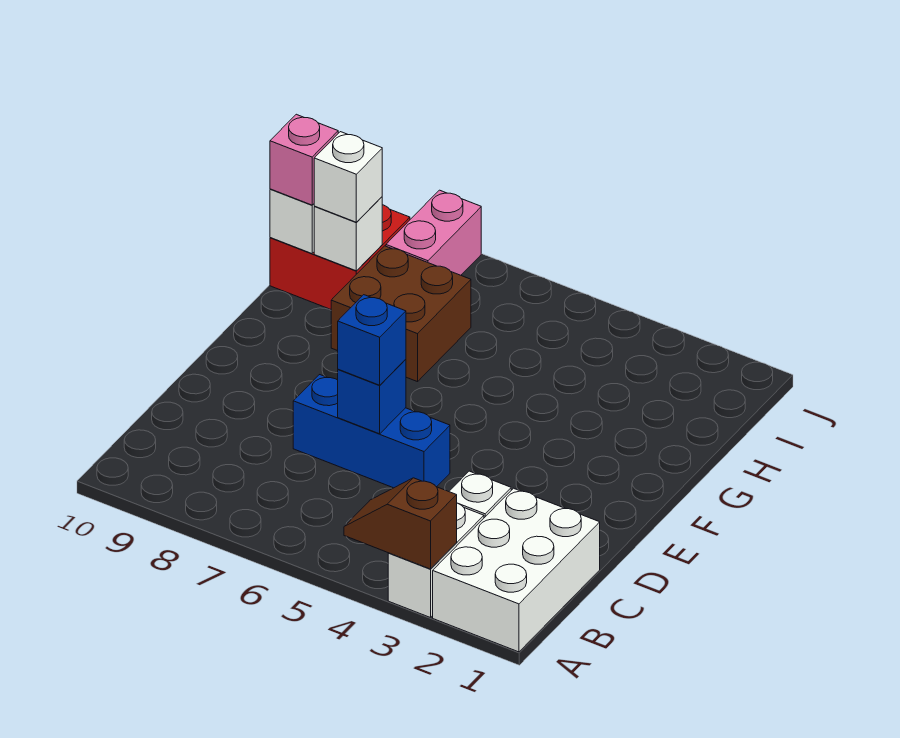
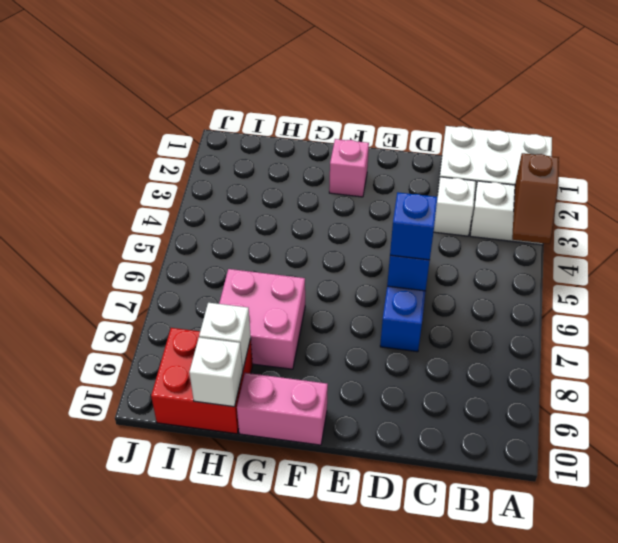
brown 2x2 brick [331,246,471,382] -> pink 2x2 brick [219,269,305,369]
white 1x1 brick [314,132,382,222] -> none
pink 1x1 brick [270,114,338,205] -> pink 1x1 brick moved to [329,139,369,197]
pink 1x2 brick [386,190,481,275] -> pink 1x2 brick moved to [237,373,328,445]

